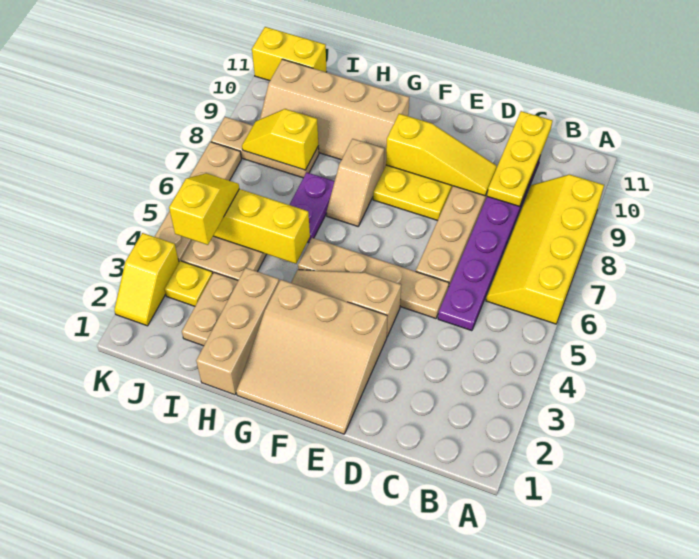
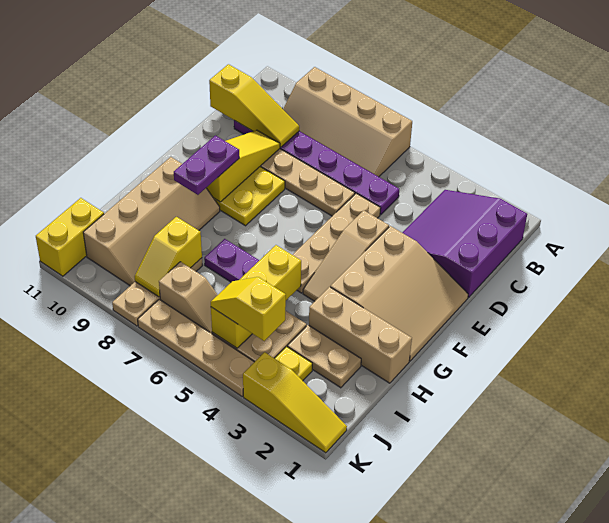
yellow 2x4 slope [486,175,604,324] -> tan 2x4 slope [283,67,412,177]
none -> purple 3x3 slope [402,190,527,297]
yellow 1x3 plate [487,111,552,206] -> yellow 1x3 slope [209,64,299,147]
none -> purple 1x2 plate [174,136,239,195]
tan 1x2 slope [327,139,384,226] -> tan 1x2 slope moved to [159,262,218,334]
yellow 1x2 slope [114,233,179,326] -> yellow 1x3 slope [243,352,347,453]

